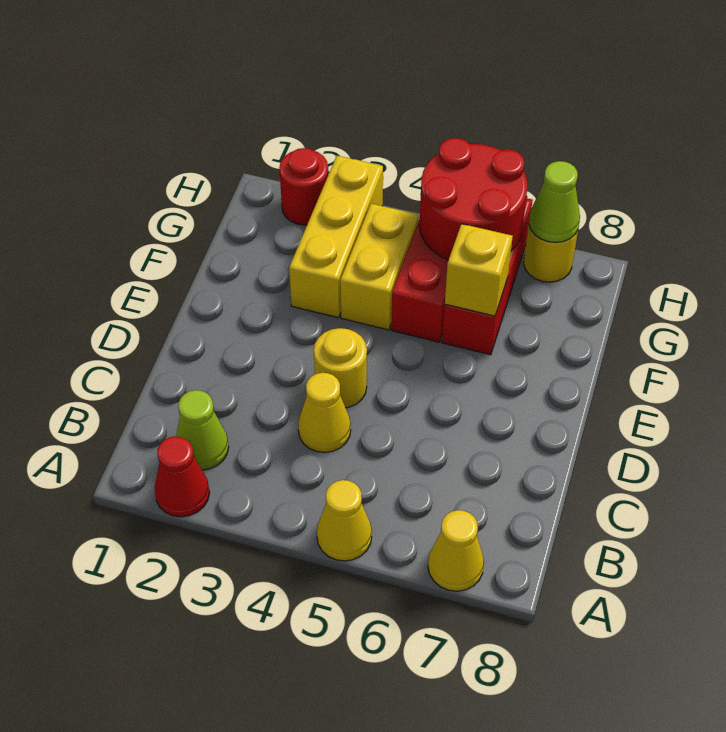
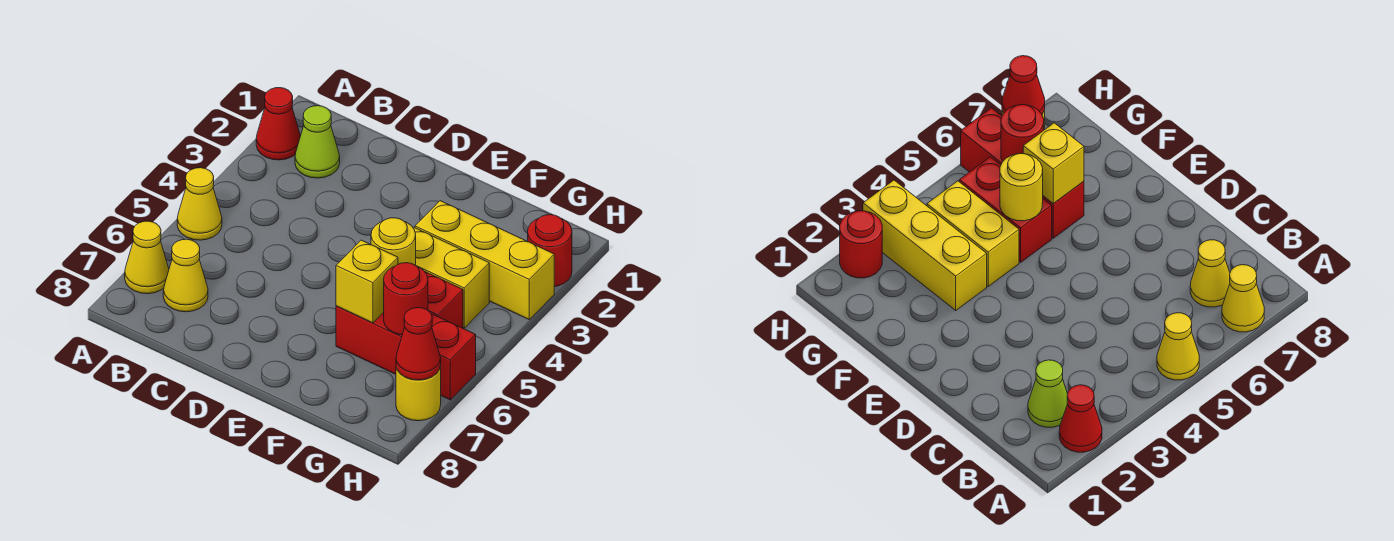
yellow 1x1 cone [298,373,351,453] -> yellow 1x1 cone moved to [163,239,208,312]
yellow 1x1 round brick [314,328,367,408] -> yellow 1x1 round brick moved to [371,218,416,265]
red 2x2 round brick [419,138,527,260] -> red 1x1 round brick [384,263,428,335]
lime 1x1 cone [529,161,580,243] -> red 1x1 cone [396,308,441,380]

